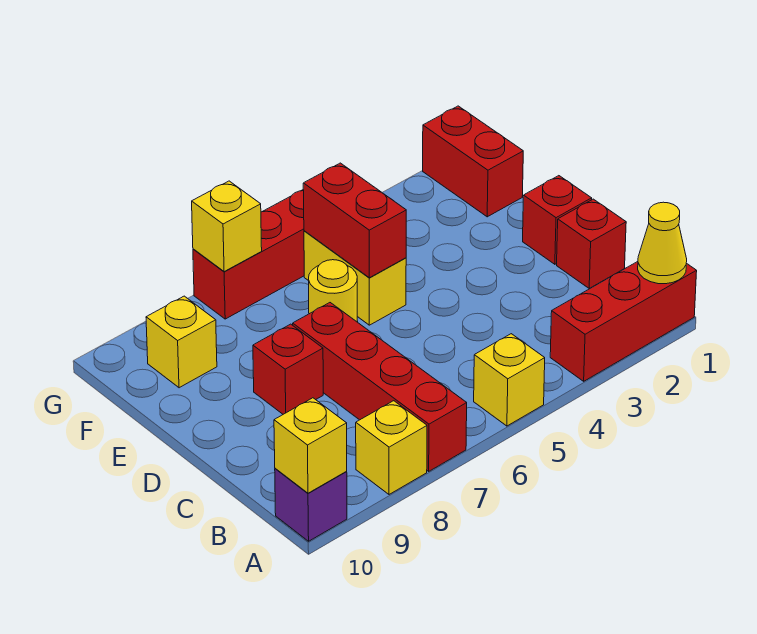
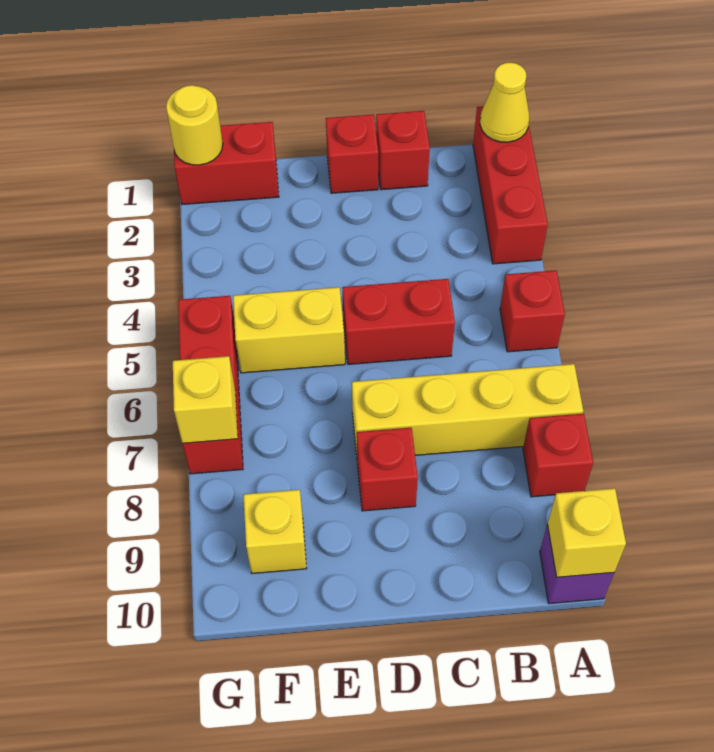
yellow 1x1 brick [474,334,545,426] -> red 1x1 brick [500,270,565,352]
red 1x4 brick [293,303,467,471] -> yellow 1x4 brick [352,364,583,455]
yellow 1x1 brick [356,401,427,494] -> red 1x1 brick [523,414,593,497]
red 1x2 brick [303,163,406,278] -> red 1x2 brick moved to [342,279,455,364]
yellow 1x1 round brick [308,260,358,322] -> yellow 1x1 round brick moved to [166,85,223,165]

